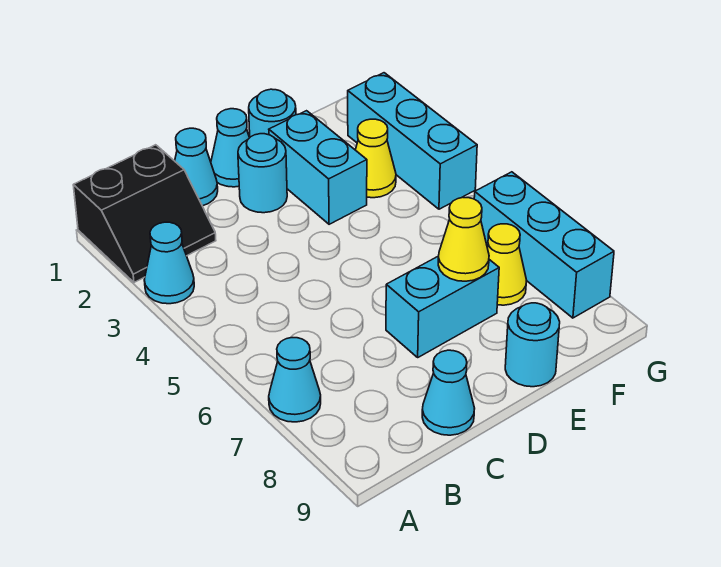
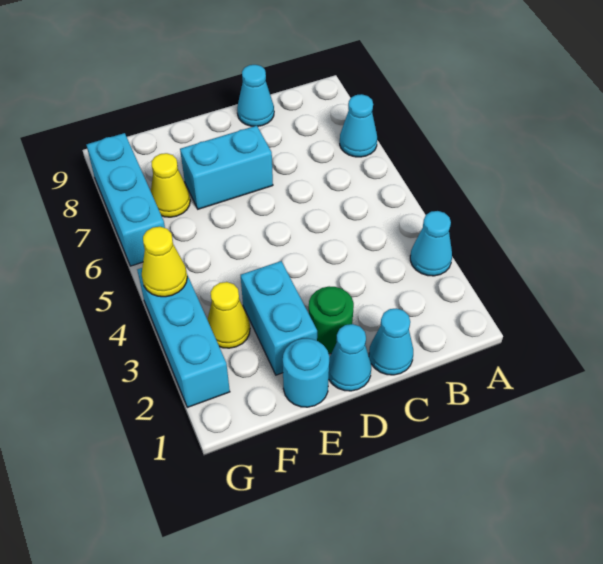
black 2x2 slope [73,145,216,282] -> none
cyan 1x1 round brick [238,134,287,213] -> green 1x1 round brick [309,286,354,354]
yellow 1x1 cone [438,198,489,281] -> yellow 1x1 cone moved to [142,227,187,297]
cyan 1x1 round brick [505,303,560,387] -> none

